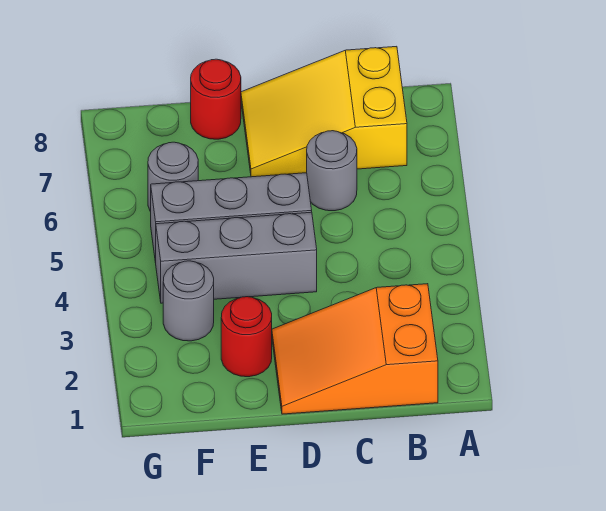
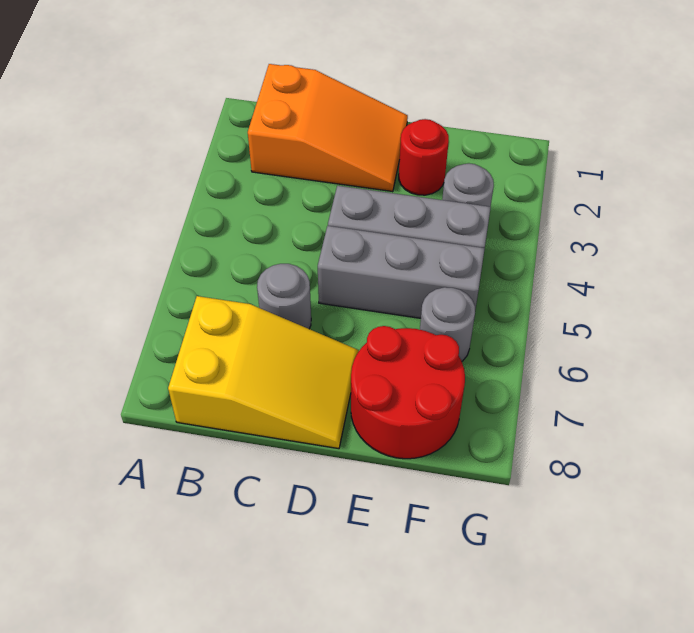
red 1x1 round brick [191,59,241,139] -> red 2x2 round brick [351,326,465,459]

